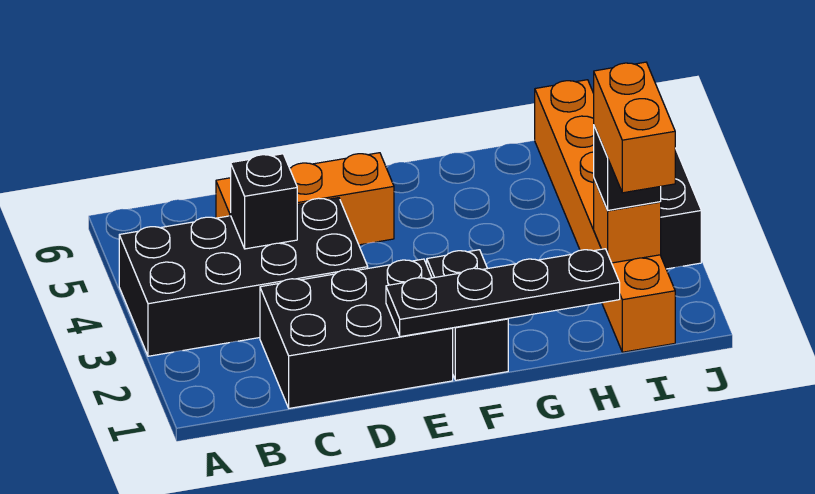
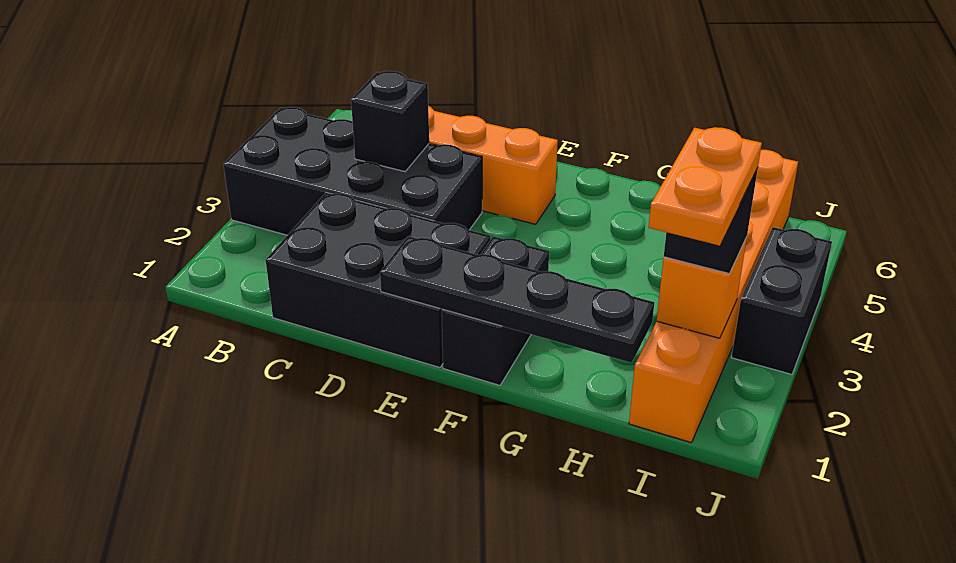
orange 1x2 brick [594,62,675,193] -> orange 1x2 plate [649,127,762,246]

